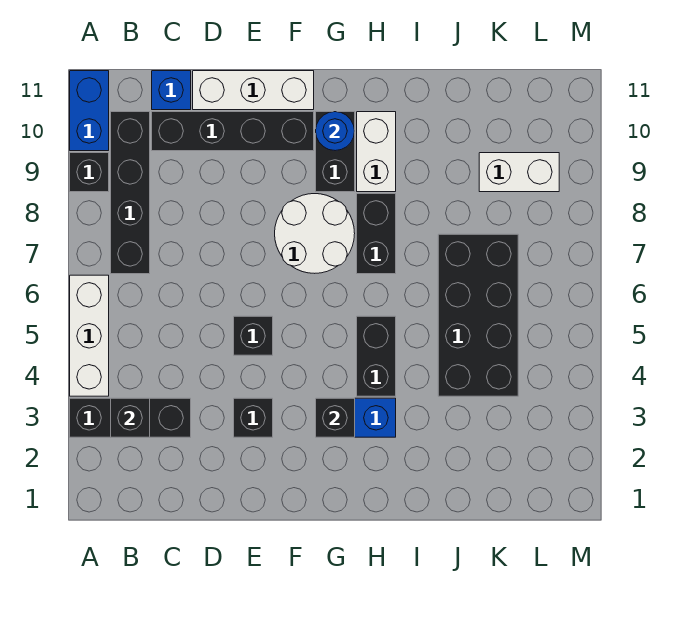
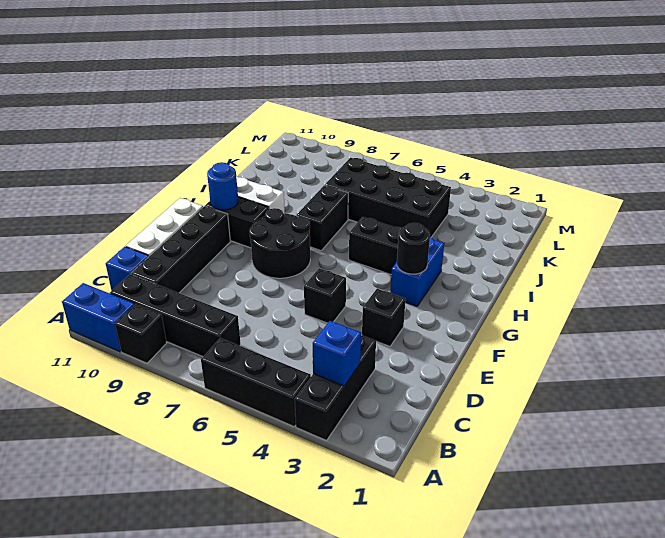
white 1x3 brick [70,275,109,396] -> black 1x3 brick [201,338,311,426]
black 1x1 brick [111,398,150,437] -> blue 1x1 brick [313,321,361,386]
white 2x2 round brick [275,194,355,273] -> black 2x2 round brick [249,208,310,278]
black 1x1 brick [316,398,355,437] -> black 1x1 round brick [397,223,430,274]
black 1x2 brick [357,194,396,274] -> black 1x2 brick turned to [296,185,348,251]
white 1x2 brick [479,153,559,192] -> none

